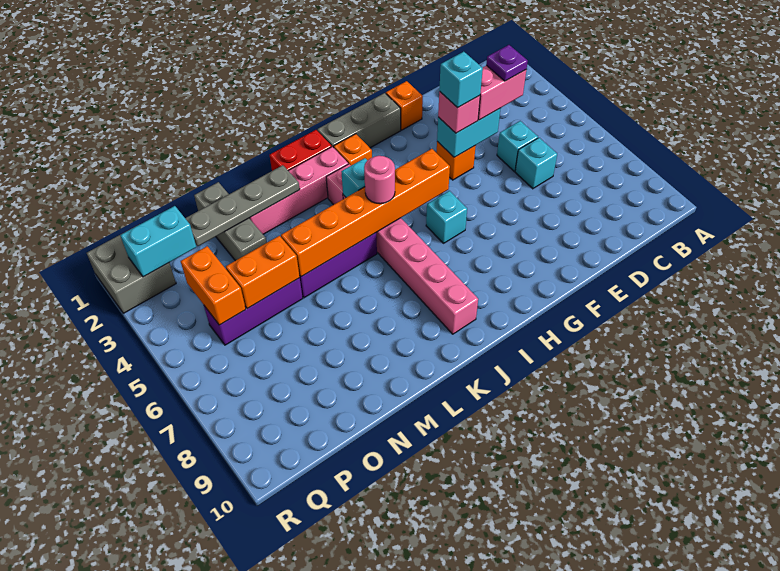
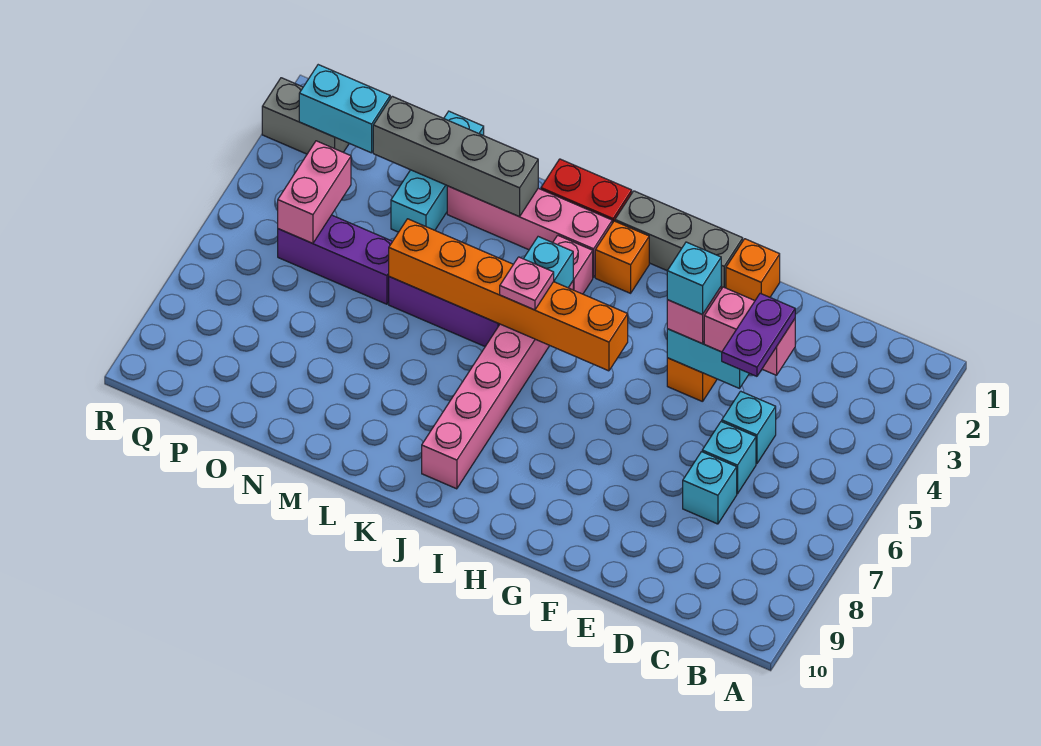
purple 1x1 plate [486,45,528,81] -> purple 1x2 plate [722,293,795,376]
cyan 1x1 brick [426,191,467,243] -> cyan 1x1 brick moved to [683,452,737,524]
pink 1x1 round brick [364,156,395,204] -> pink 1x1 plate [500,257,554,310]
grey 1x4 plate [185,165,300,246] -> grey 1x4 brick [373,96,538,217]
grey 1x3 brick [194,182,267,261] -> cyan 1x3 brick [391,111,484,232]
orange 1x2 brick [226,236,300,309] -> none
orange 1x2 brick [181,246,246,325] -> pink 1x2 brick [278,141,351,243]
grey 2x2 brick [87,224,176,313] -> grey 1x2 brick [262,78,349,154]

